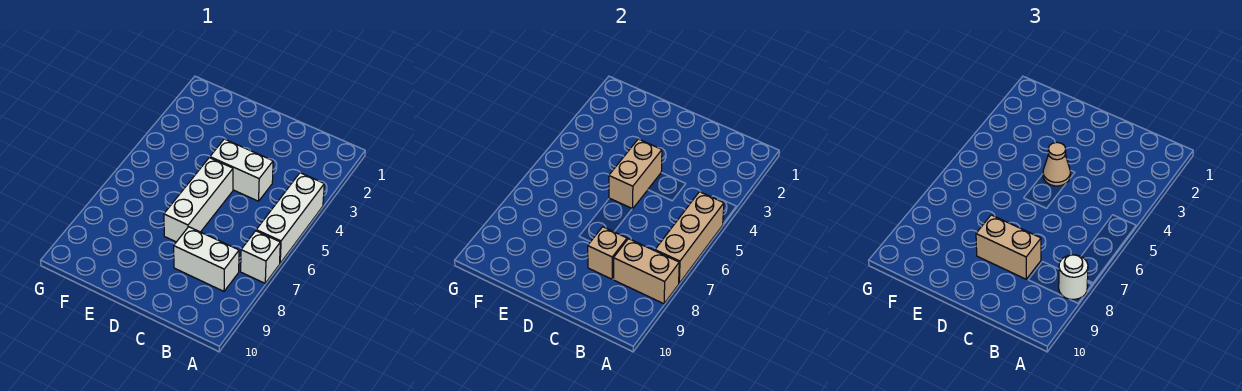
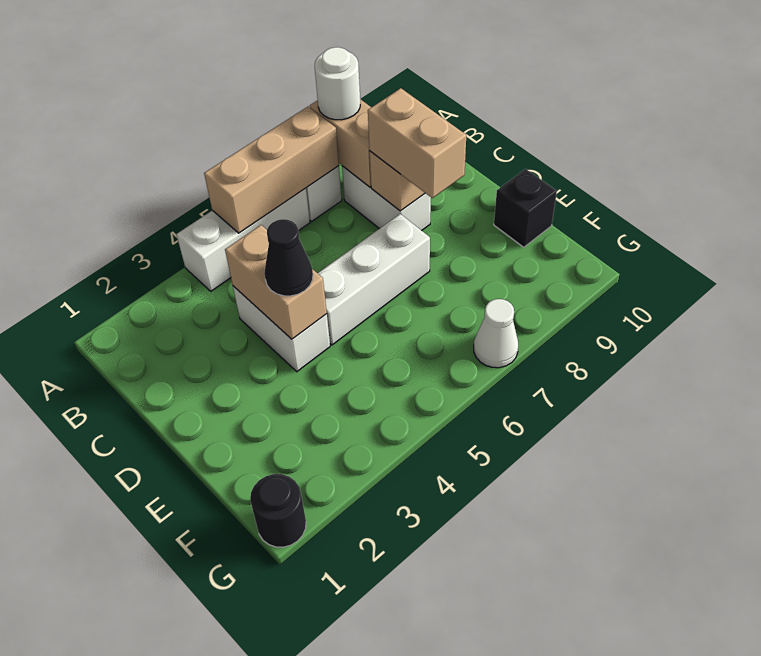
tan 1x2 brick [609,139,662,209] -> tan 1x2 brick turned to [225,225,327,339]
tan 1x1 cone [1043,143,1070,186] -> black 1x1 cone [264,219,313,296]
none -> black 1x1 brick [494,169,557,247]
none -> black 1x1 round brick [250,474,306,547]
none -> white 1x1 cone [474,299,518,368]

